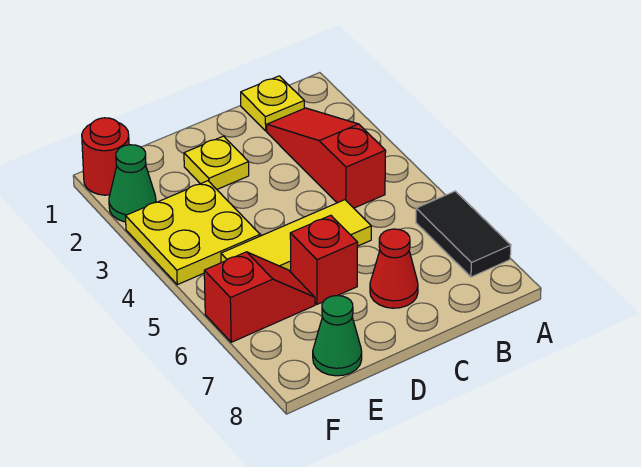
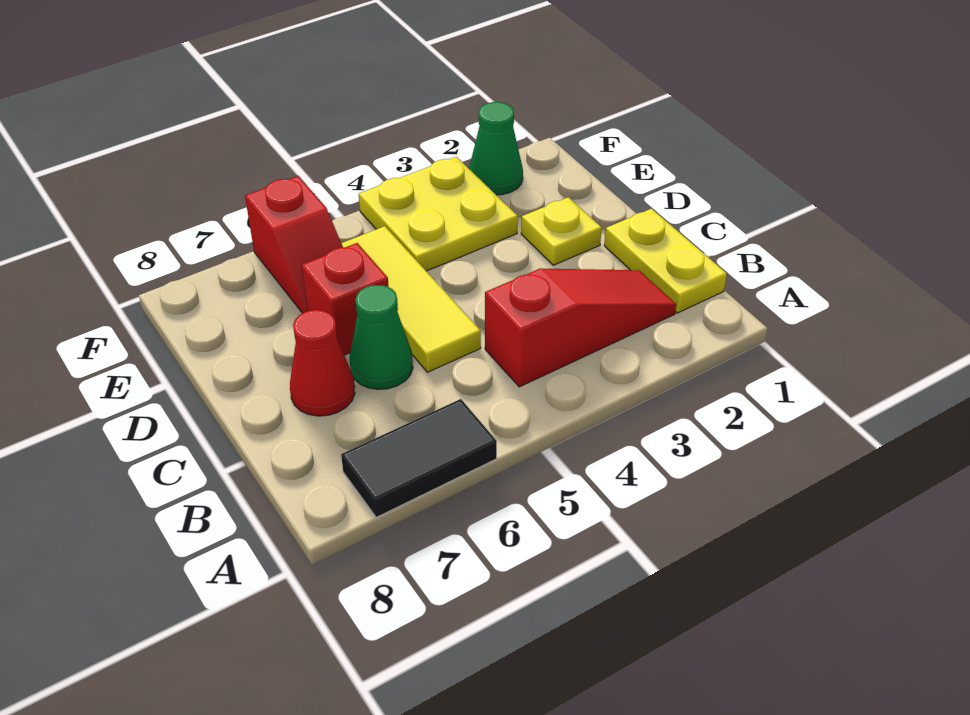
yellow 1x1 plate [241,76,304,131] -> yellow 1x2 plate [604,209,727,313]
green 1x1 cone [313,296,362,376] -> green 1x1 cone moved to [350,285,413,389]
red 1x1 round brick [82,118,129,195] -> none

